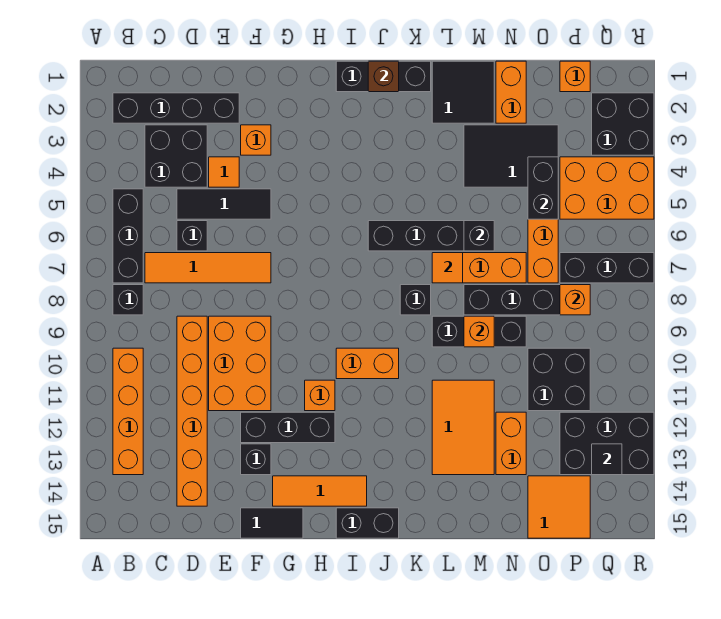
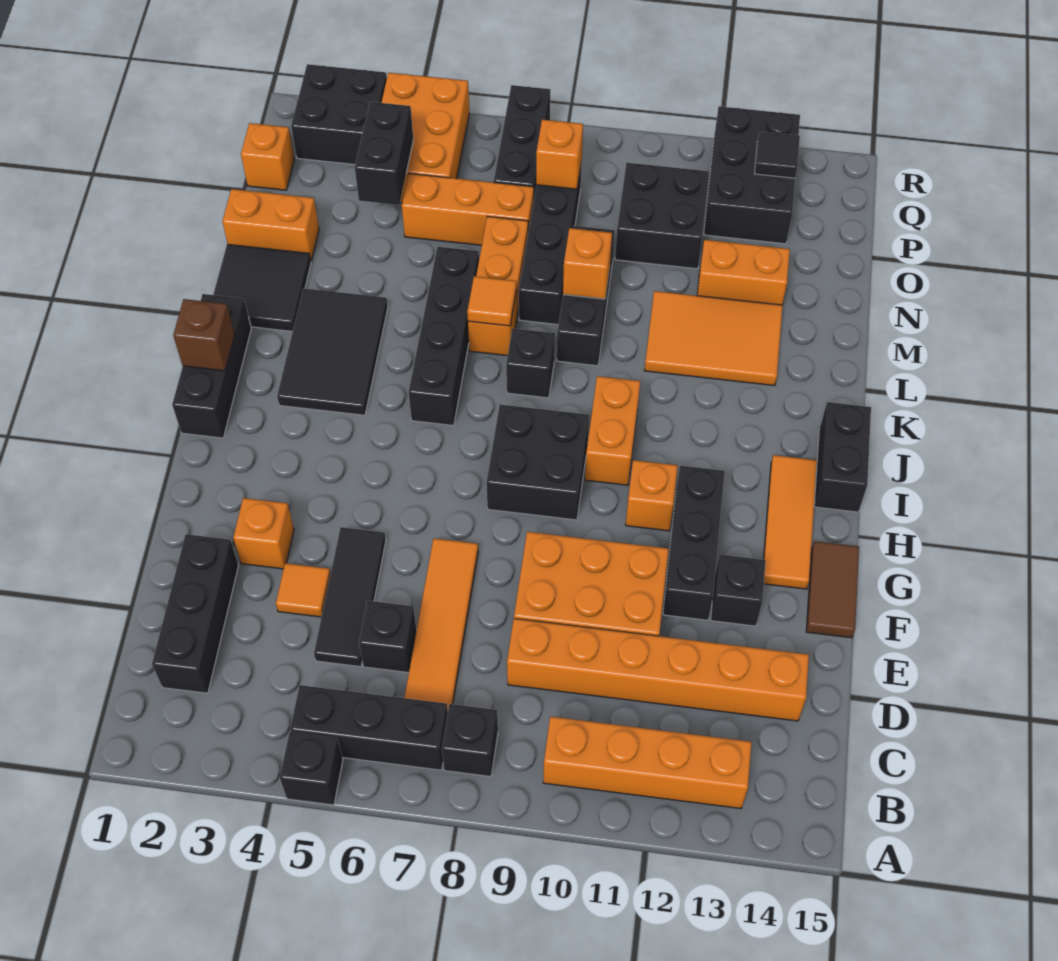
black 1x4 brick [113,93,239,123] -> black 1x3 brick [152,534,239,693]
black 2x2 brick [145,125,207,187] -> black 2x2 brick moved to [486,405,589,520]
black 1x2 tile [241,508,303,538] -> brown 1x2 tile [806,541,859,638]
black 2x3 tile [464,125,558,187] -> black 2x3 tile moved to [277,288,388,415]
black 1x1 brick [464,221,494,251] -> black 1x1 brick moved to [280,732,343,805]
black 1x2 brick [528,157,558,219] -> black 1x2 brick turned to [355,102,413,205]
orange 2x2 tile [528,476,590,538] -> none

